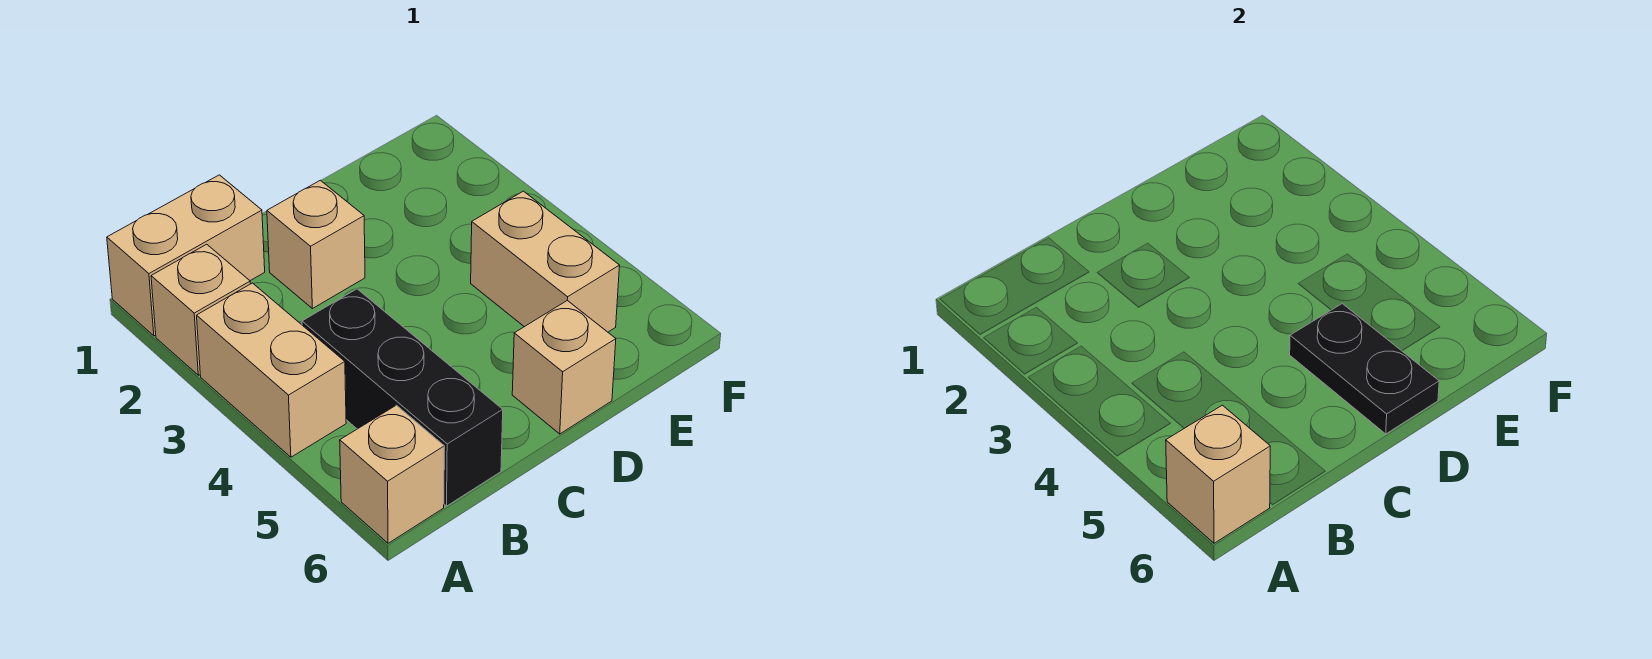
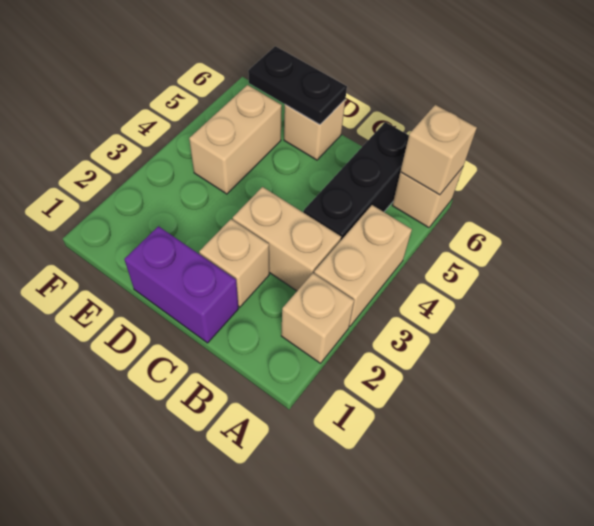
tan 1x2 brick [107,175,265,336] -> tan 1x2 brick moved to [233,187,341,291]
none -> purple 1x2 brick [124,226,239,343]
black 1x2 plate [1290,304,1439,434] -> black 1x2 plate turned to [248,46,347,125]

